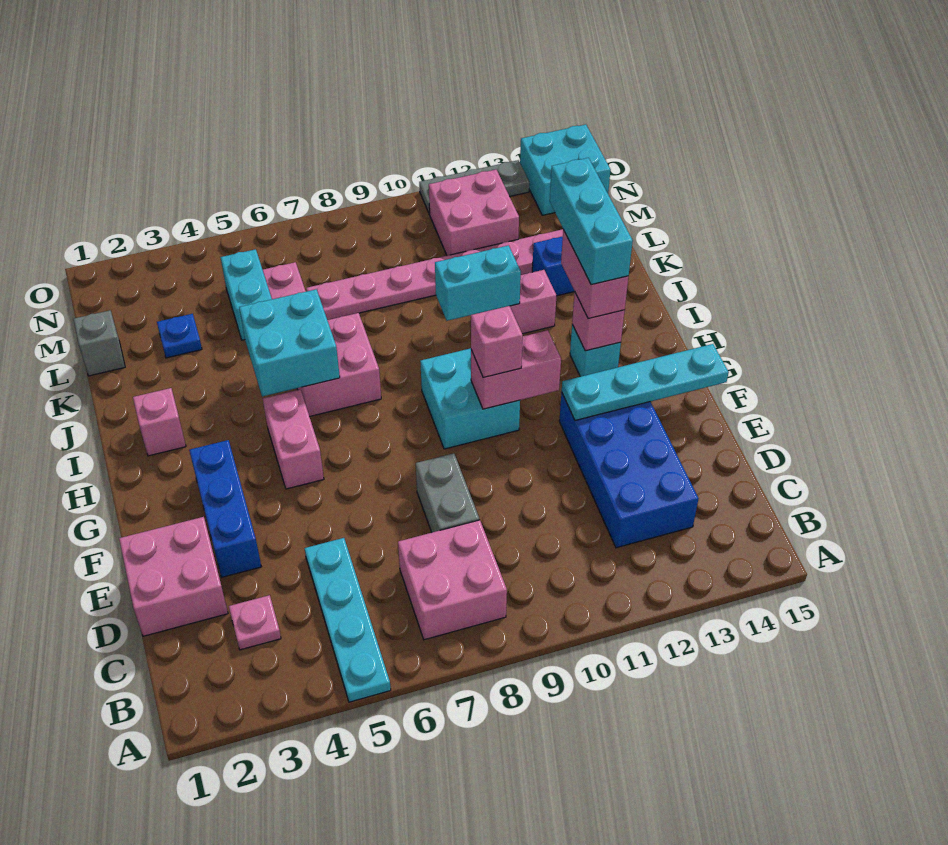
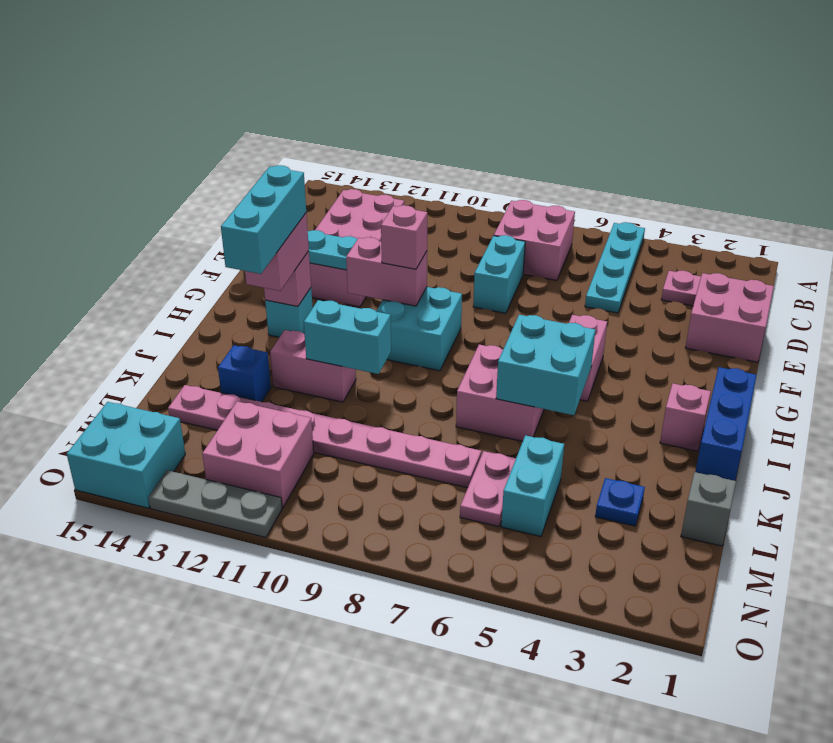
blue 2x4 brick [559,392,699,548] -> pink 2x4 brick [310,189,404,307]
grey 1x2 brick [416,453,479,532] -> cyan 1x2 brick [473,235,525,313]
blue 1x3 brick [189,440,261,577] -> blue 1x3 brick moved to [695,367,757,481]

